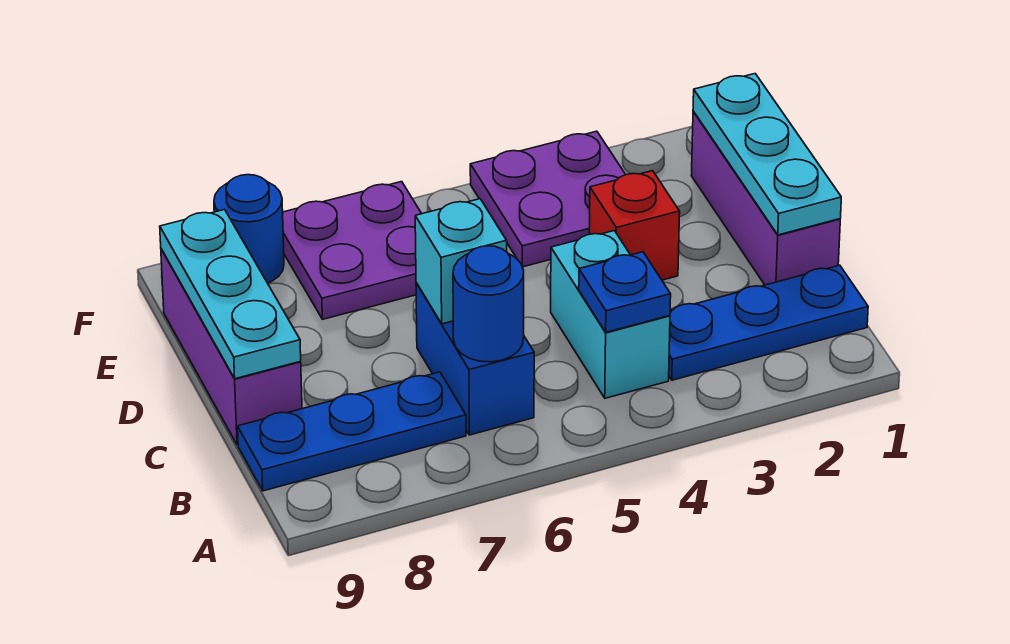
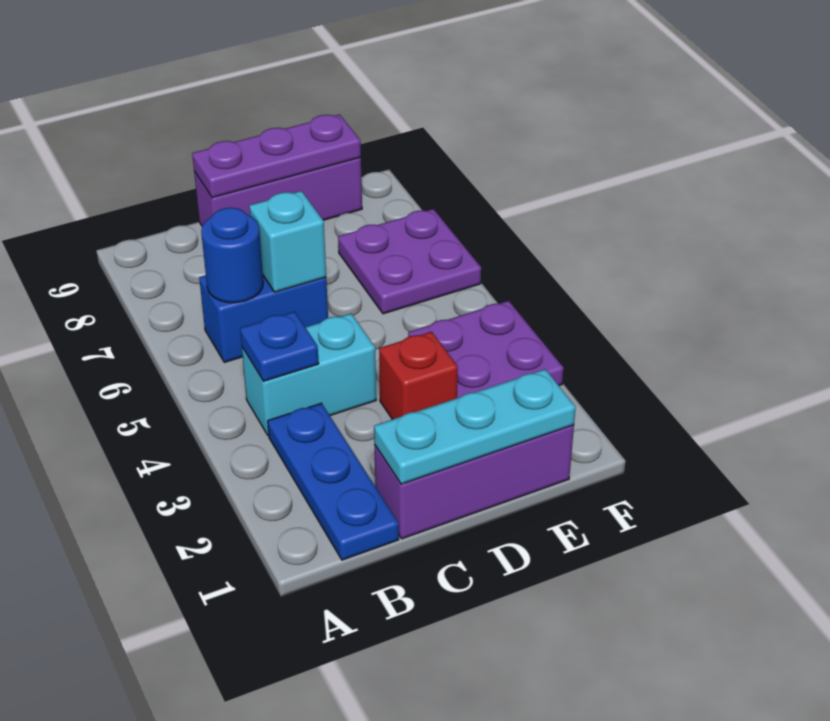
blue 1x3 plate [238,372,466,491] -> none
cyan 1x3 plate [160,210,301,379] -> purple 1x3 plate [192,115,361,198]
blue 1x1 round brick [214,175,284,283] -> none

